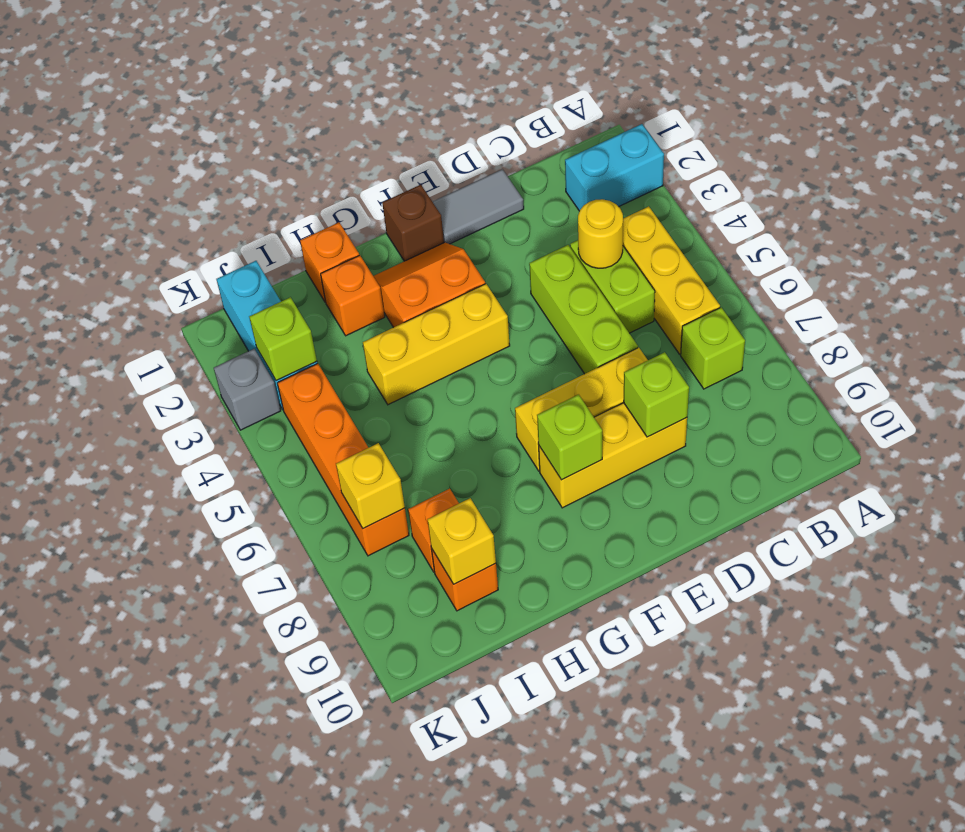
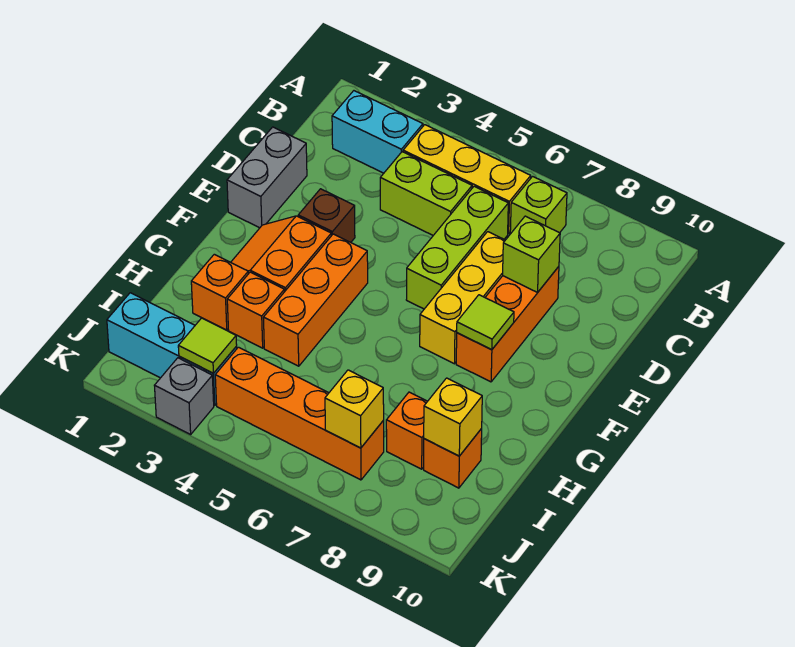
cyan 1x2 brick [565,124,664,211] -> cyan 1x2 brick turned to [332,91,423,173]
yellow 1x1 round brick [578,199,623,268] -> none
grey 1x2 tile [433,169,524,244] -> grey 1x2 brick [227,127,307,228]
lime 1x3 brick [529,245,638,374] -> lime 1x3 brick turned to [406,186,508,309]
yellow 1x3 brick [539,403,687,508] -> orange 1x3 brick [456,267,559,382]
brown 1x1 brick [382,185,444,261] -> brown 1x1 brick moved to [298,189,355,242]
yellow 1x3 brick [363,284,510,405] -> orange 1x3 brick [263,234,368,366]
lime 1x1 brick [537,395,602,480] -> lime 1x1 tile [457,295,514,350]
orange 1x1 brick [300,222,359,302] -> orange 1x1 brick moved to [227,272,284,348]
lime 1x1 brick [249,297,317,381] -> lime 1x1 tile [178,318,237,373]

